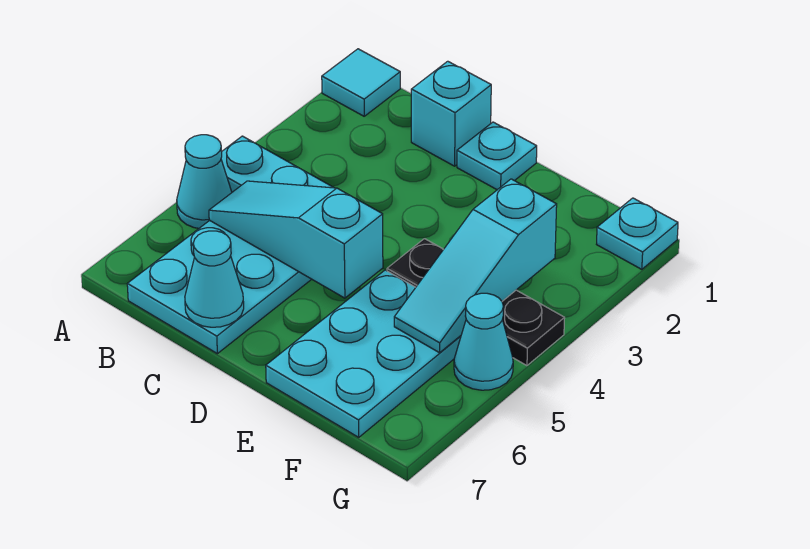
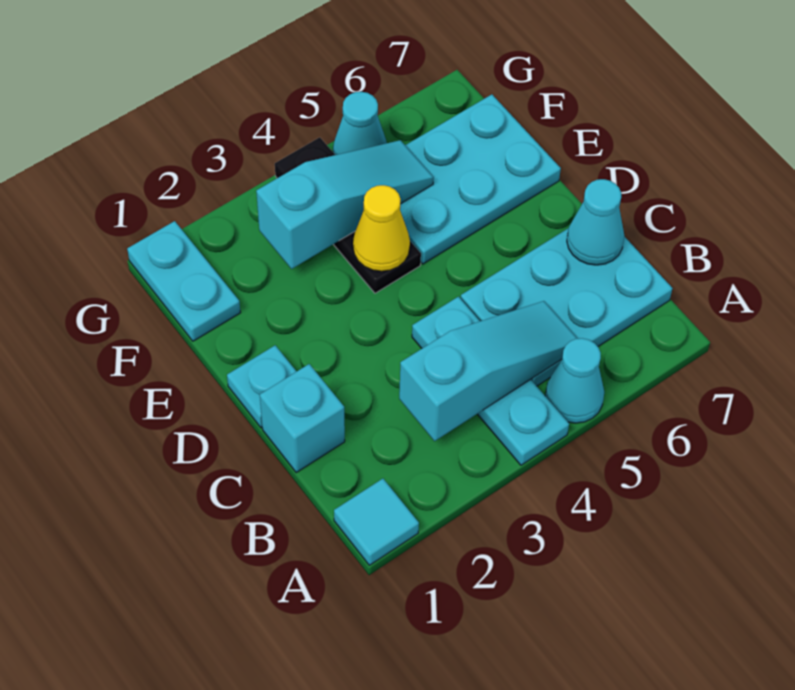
cyan 1x3 slope [209,181,383,298] -> cyan 1x3 slope turned to [399,301,578,441]
none -> yellow 1x1 cone [353,185,410,271]
cyan 1x1 plate [597,198,678,269] -> cyan 1x2 plate [127,221,241,341]

